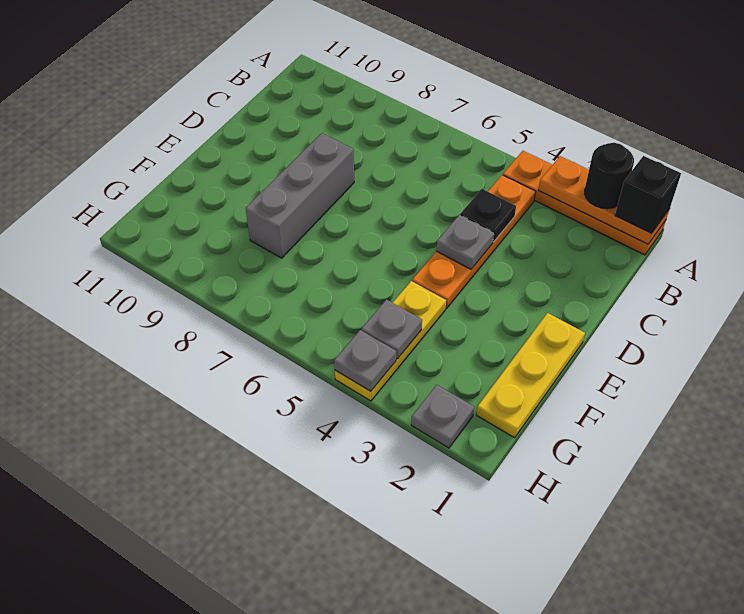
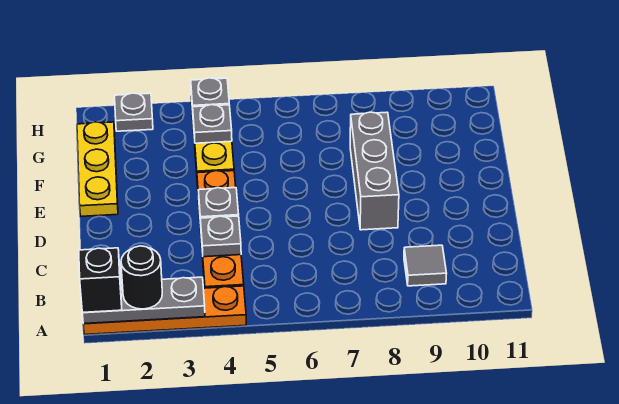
orange 1x3 plate [539,156,670,244] -> grey 1x3 plate [82,277,205,324]
none -> grey 1x1 tile [404,245,447,286]
black 1x1 plate [460,189,516,242] -> grey 1x1 plate [200,216,241,257]

